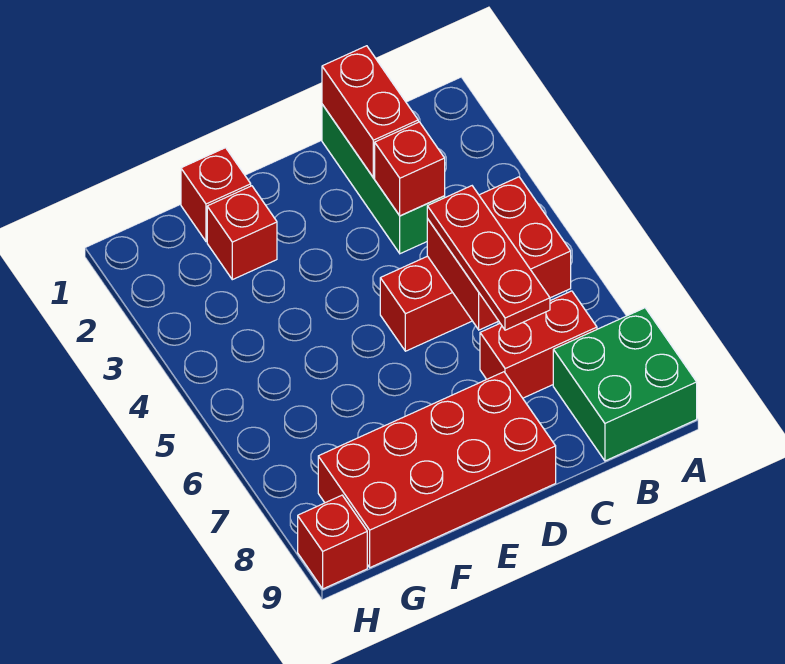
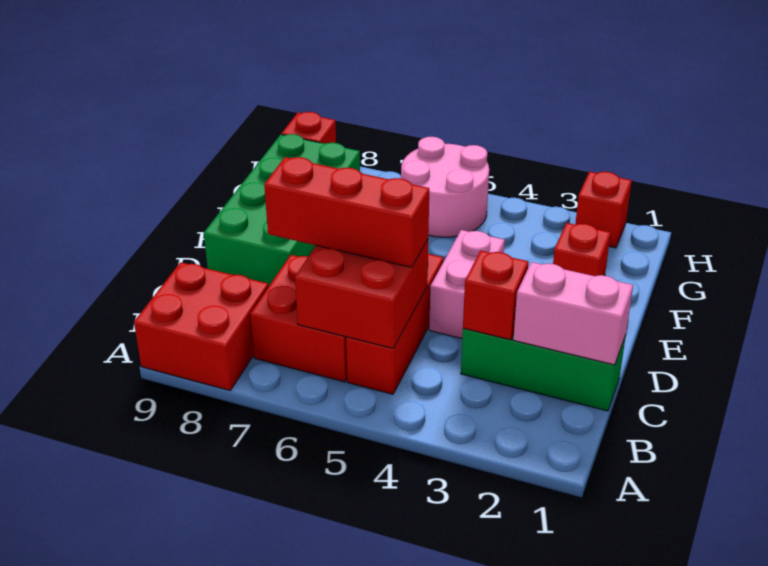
green 2x2 brick [553,308,697,461] -> red 2x2 brick [134,262,269,390]
red 1x2 brick [480,291,597,398] -> red 2x2 brick [250,255,347,382]
red 1x2 brick [322,46,418,178] -> pink 1x2 brick [513,262,633,365]
red 1x3 plate [427,186,550,330] -> red 1x3 brick [264,157,429,267]
none -> pink 1x2 brick [429,230,505,338]
red 2x4 brick [318,372,556,567] -> green 2x4 brick [204,134,360,286]
red 1x1 brick [181,148,251,242] -> red 1x1 brick moved to [575,172,632,248]
none -> pink 2x2 round brick [401,137,489,237]

